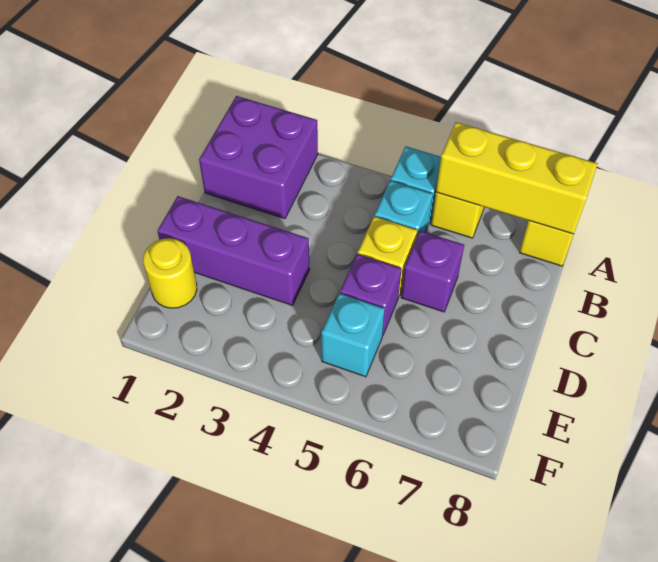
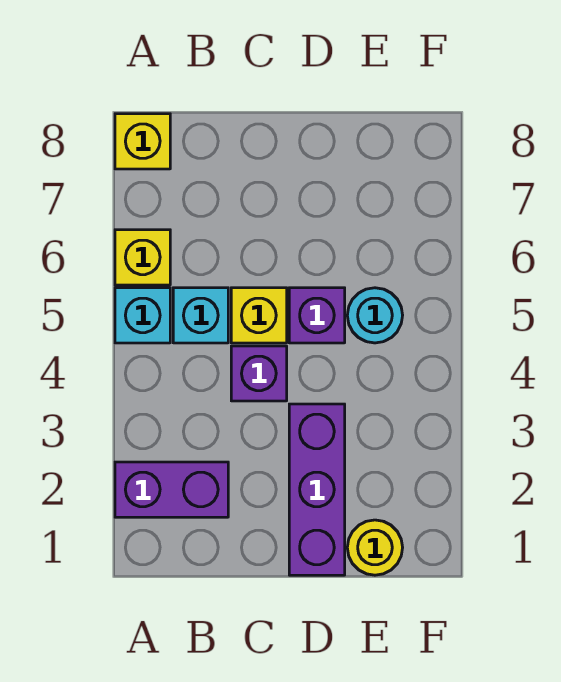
purple 2x2 brick [199,96,318,219] -> purple 1x2 brick [115,462,228,517]
yellow 1x3 brick [436,122,598,234] -> none
purple 1x1 brick [401,231,464,312] -> purple 1x1 brick moved to [231,346,287,401]
cyan 1x1 brick [321,293,385,377] -> cyan 1x1 round brick [347,288,403,343]

